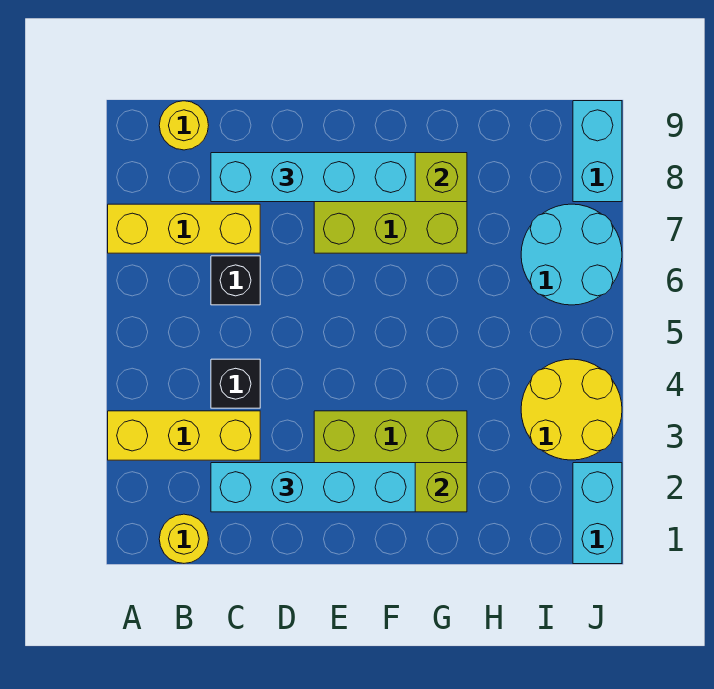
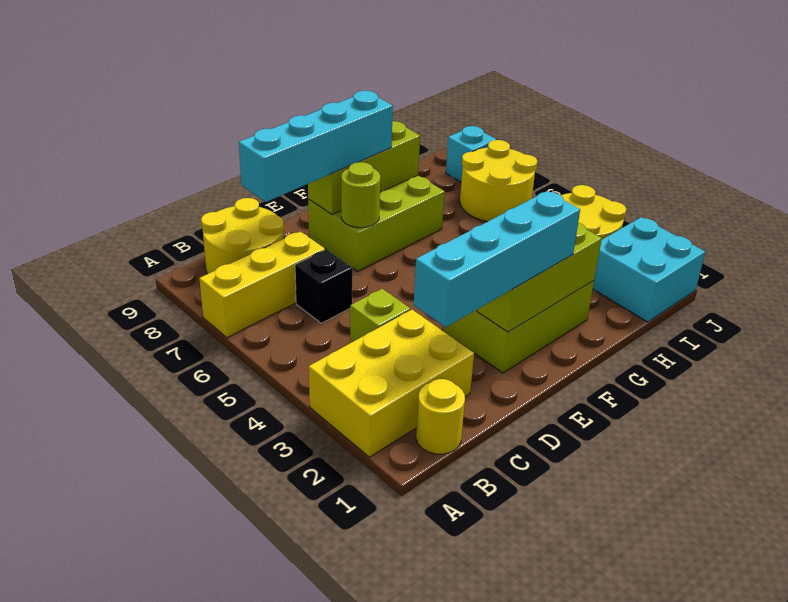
yellow 1x3 brick [108,411,260,460] -> yellow 2x3 brick [309,310,474,457]
yellow 1x1 round brick [159,101,209,150] -> yellow 2x2 round brick [201,198,284,274]
black 1x1 brick [211,359,260,408] -> lime 1x1 brick [350,289,410,343]
none -> lime 1x1 round brick [341,162,380,228]
cyan 2x2 round brick [521,204,622,305] -> yellow 2x2 round brick [460,140,537,222]
cyan 1x2 brick [573,463,622,564] -> cyan 2x2 brick [593,217,705,322]
cyan 1x2 brick [573,101,622,202] -> cyan 1x1 brick [446,126,496,182]

